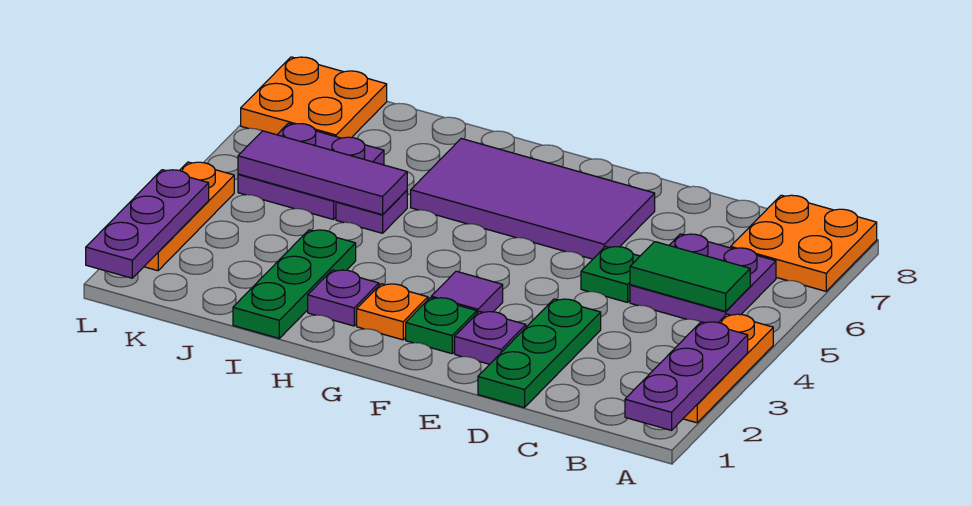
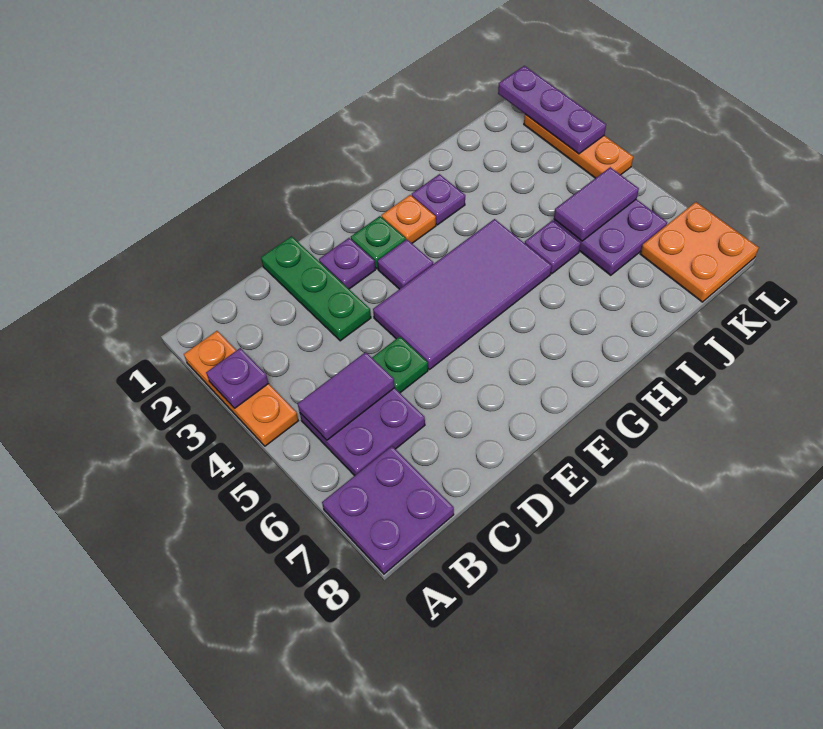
purple 1x3 plate [625,322,748,430] -> purple 1x1 plate [206,348,269,408]
orange 2x2 plate [731,195,877,291] -> purple 2x2 plate [322,446,454,574]
green 1x2 tile [630,242,750,311] -> purple 1x2 tile [298,352,395,440]
purple 2x4 tile [411,139,655,259] -> purple 2x4 tile moved to [373,219,552,369]
green 1x3 plate [233,230,356,338] -> none
purple 1x3 tile [238,131,407,215] -> purple 1x2 tile [554,167,639,241]

